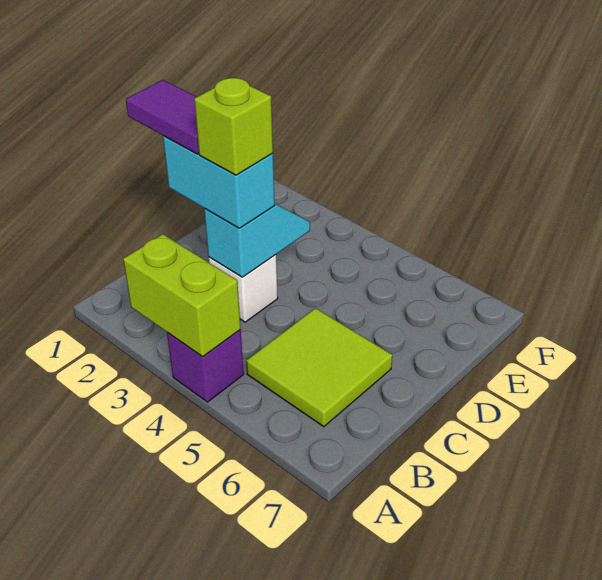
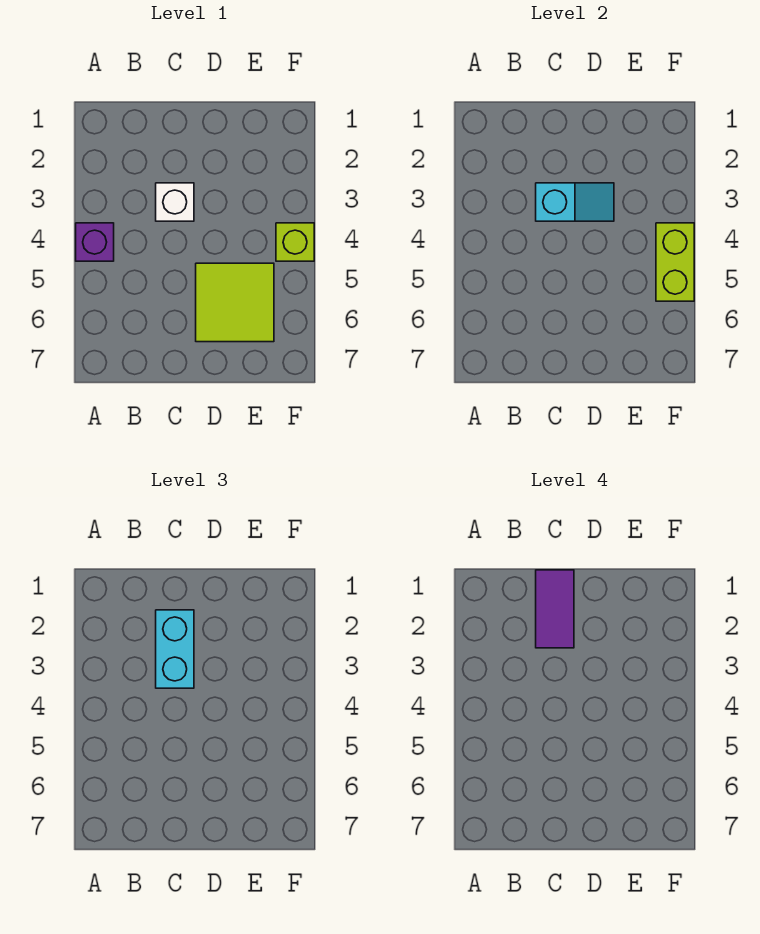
lime 1x2 brick [123,234,241,356] -> lime 1x2 brick moved to [656,223,694,301]
lime 2x2 tile [246,308,392,427] -> lime 2x2 tile moved to [196,263,274,342]
lime 1x1 brick [194,78,273,175] -> lime 1x1 brick moved to [276,223,314,261]

